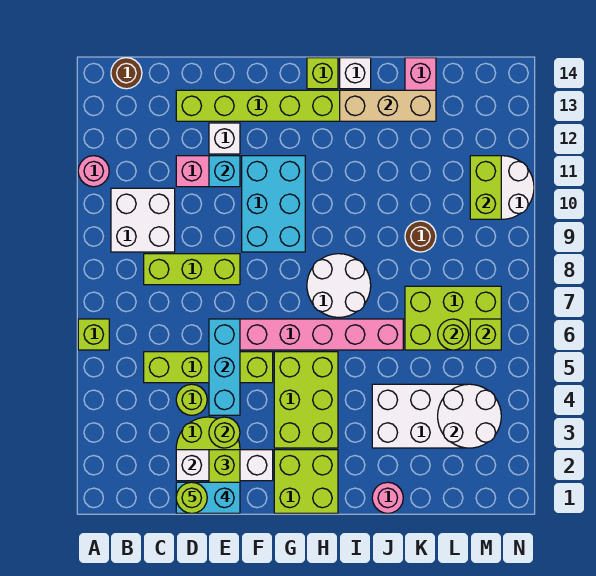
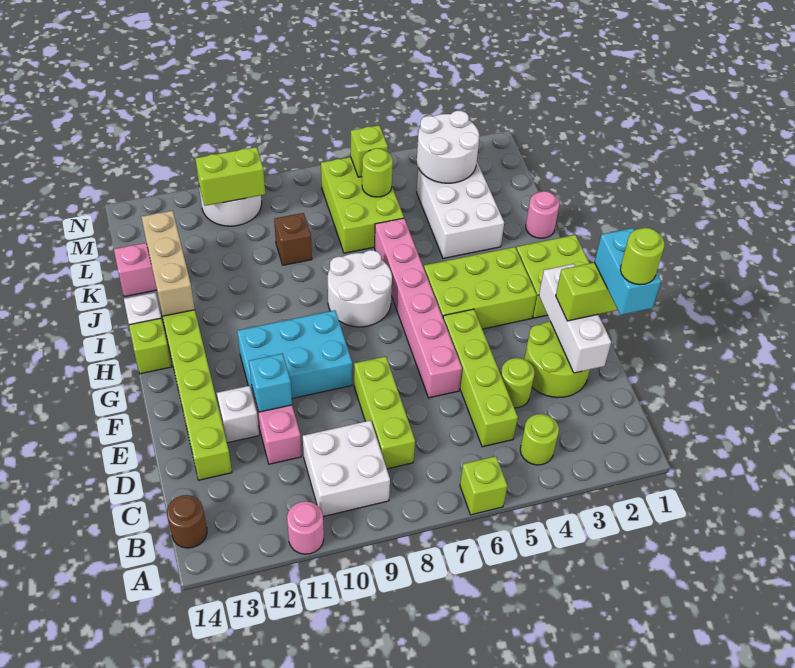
lime 1x1 round brick [209,417,240,448] -> lime 1x1 round brick moved to [520,414,559,465]
cyan 1x3 brick [209,319,240,415] -> none
brown 1x1 round brick [405,221,436,252] -> brown 1x1 brick [274,213,312,265]

